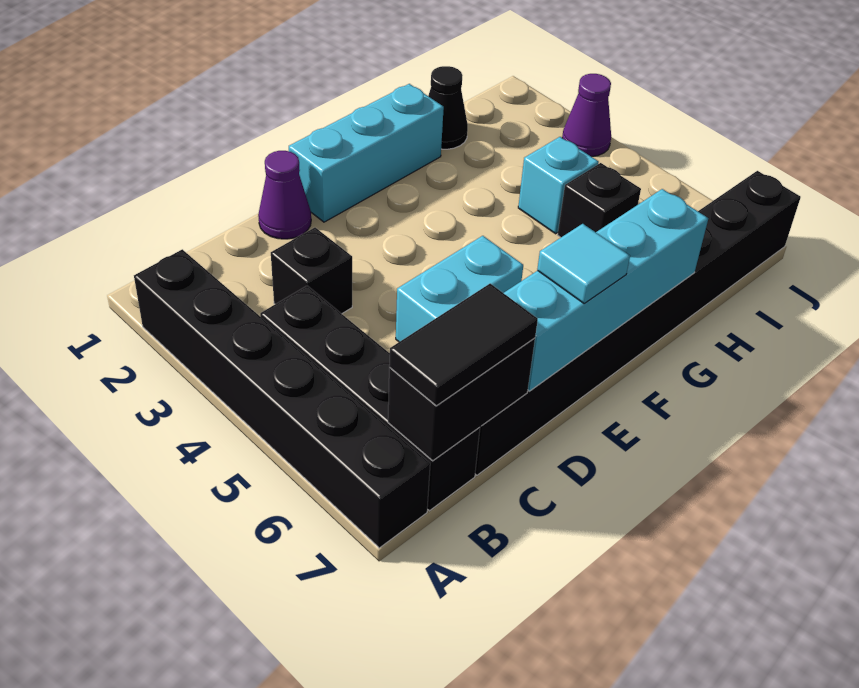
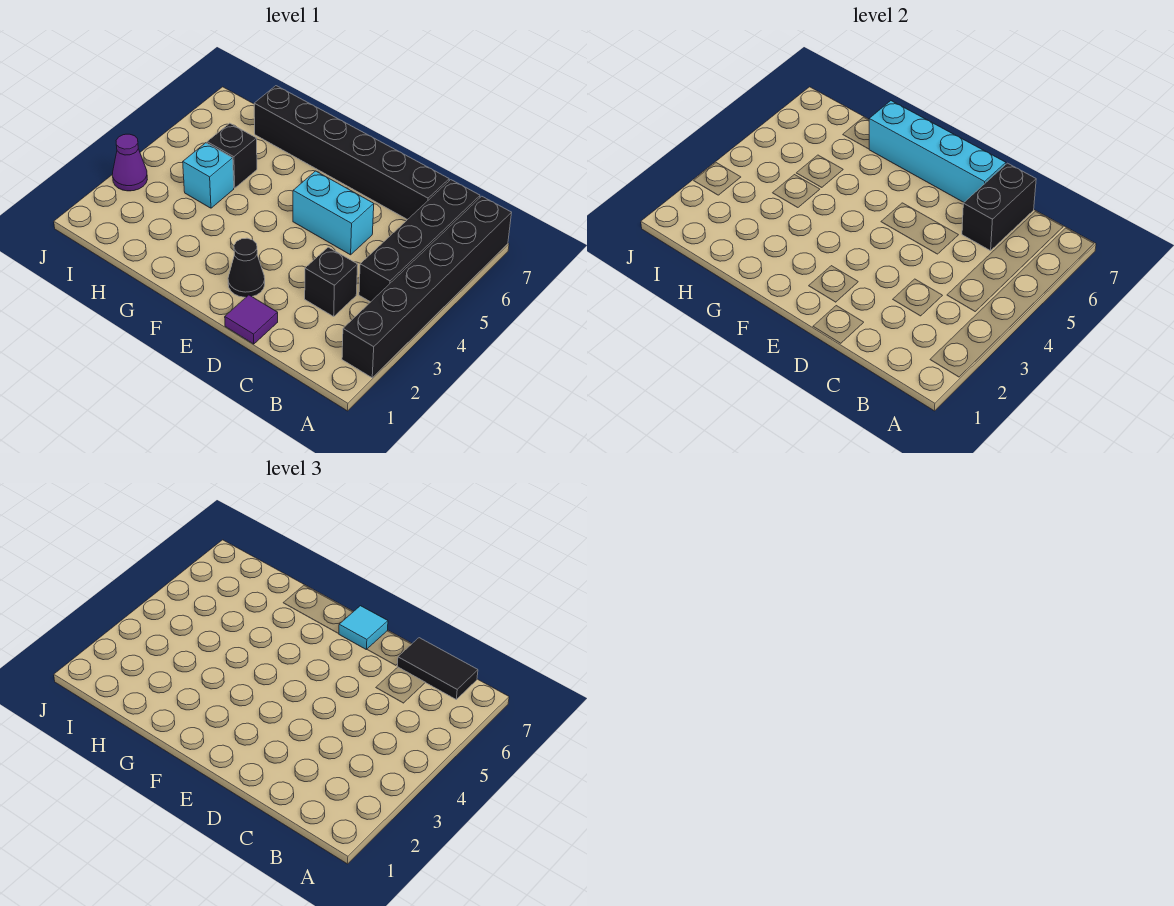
black 1x2 brick [388,338,535,461] -> black 1x2 brick turned to [962,163,1036,251]
black 1x8 brick [475,171,801,475] -> black 1x6 brick [254,86,449,220]
purple 1x1 cone [258,151,311,239] -> purple 1x1 tile [225,295,278,344]
cyan 1x3 brick [289,84,444,222] -> none
black 1x1 cone [428,66,468,149] -> black 1x1 cone moved to [228,238,265,297]

